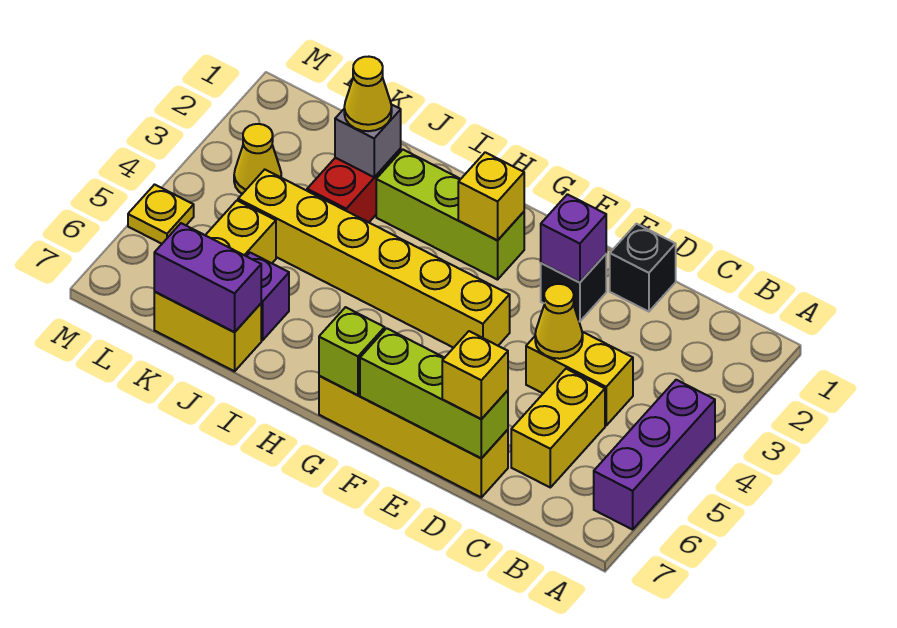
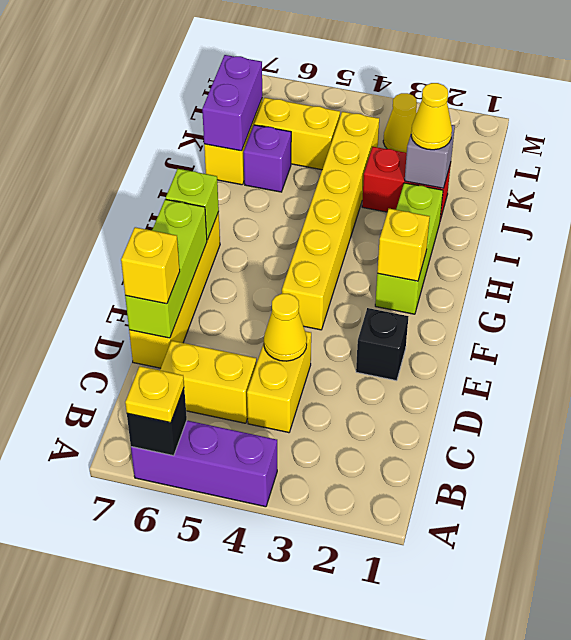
black 1x1 brick [610,224,676,312] -> black 1x1 brick moved to [127,389,187,456]
purple 1x1 brick [541,194,606,283] -> none
yellow 1x1 plate [128,185,194,244] -> yellow 1x1 plate moved to [125,366,184,423]

